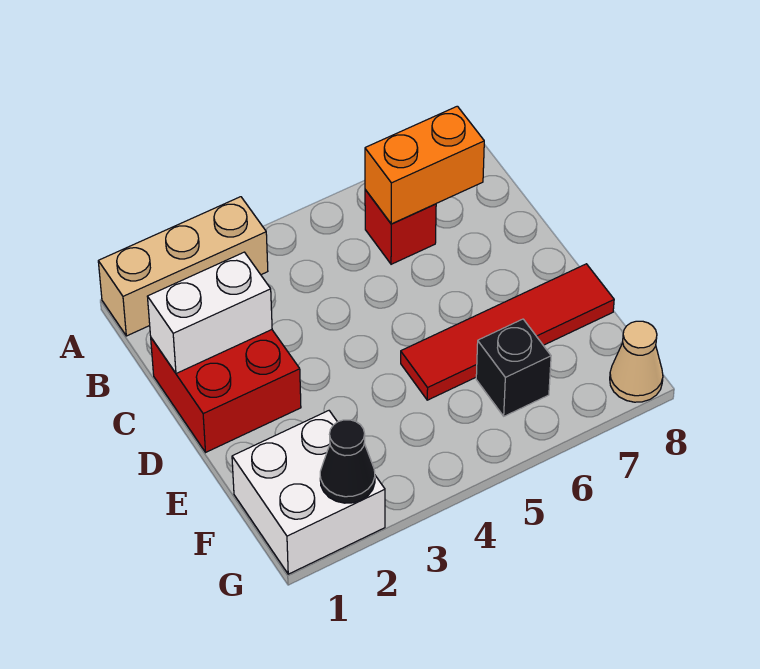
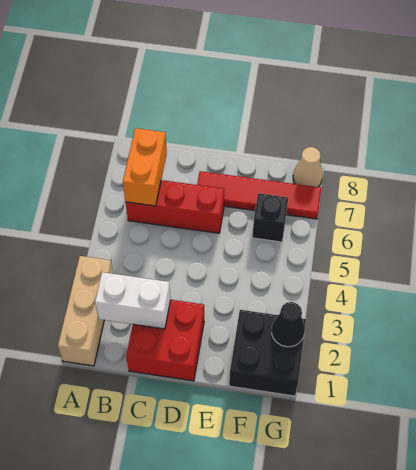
red 1x1 brick [365,190,436,264] -> red 1x3 brick [126,180,225,233]
white 1x2 brick [147,252,272,373] -> white 1x2 brick turned to [95,272,171,329]
red 1x4 tile [401,264,614,400] -> red 1x4 tile turned to [197,171,321,219]
white 2x2 brick [232,411,385,574] -> black 2x2 brick [229,310,306,396]

